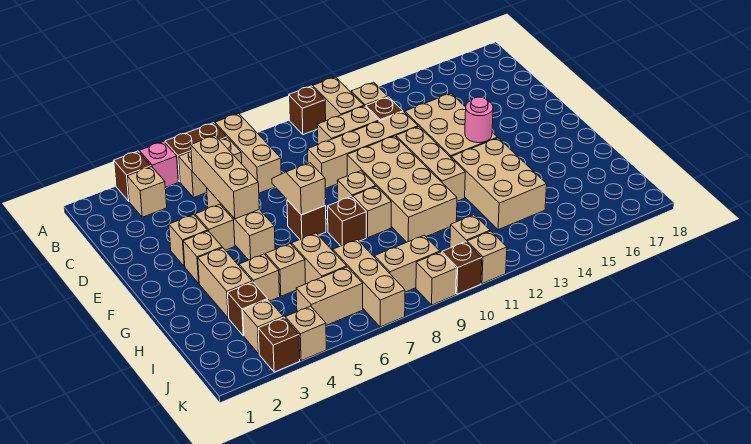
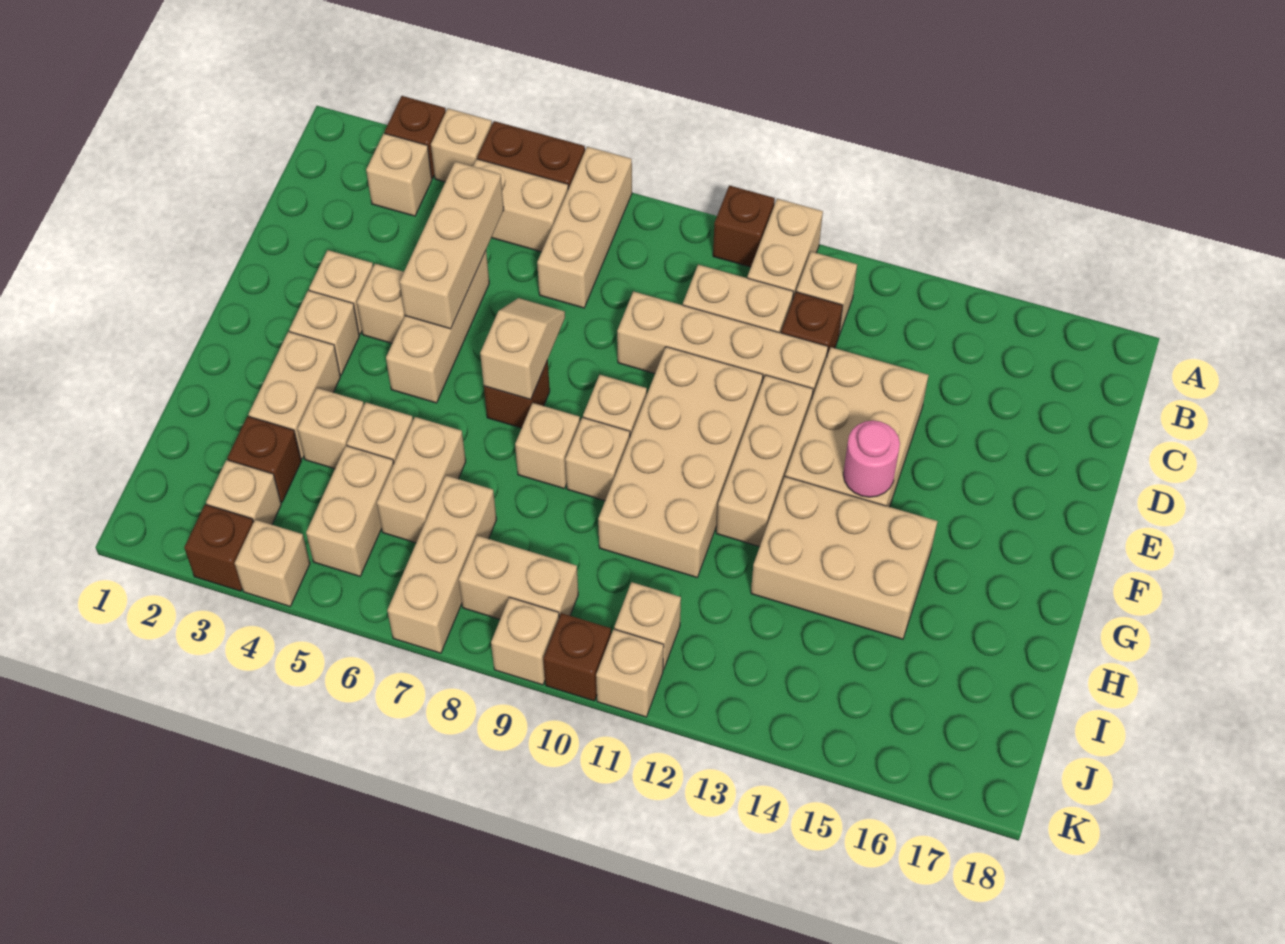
pink 1x1 brick [139,142,178,187] -> tan 1x1 brick [431,109,492,182]
brown 1x1 brick [328,196,366,246] -> tan 1x1 brick [515,403,580,489]
tan 2x3 brick [451,138,547,230] -> tan 2x3 brick turned to [751,477,938,639]
tan 1x2 brick [296,267,363,325] -> tan 1x2 brick turned to [306,446,394,576]

